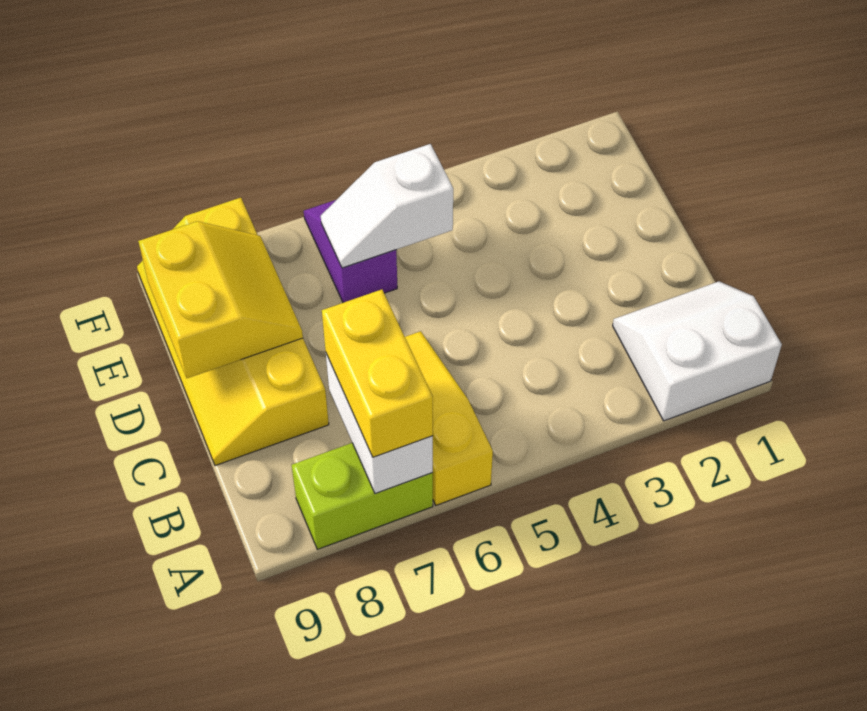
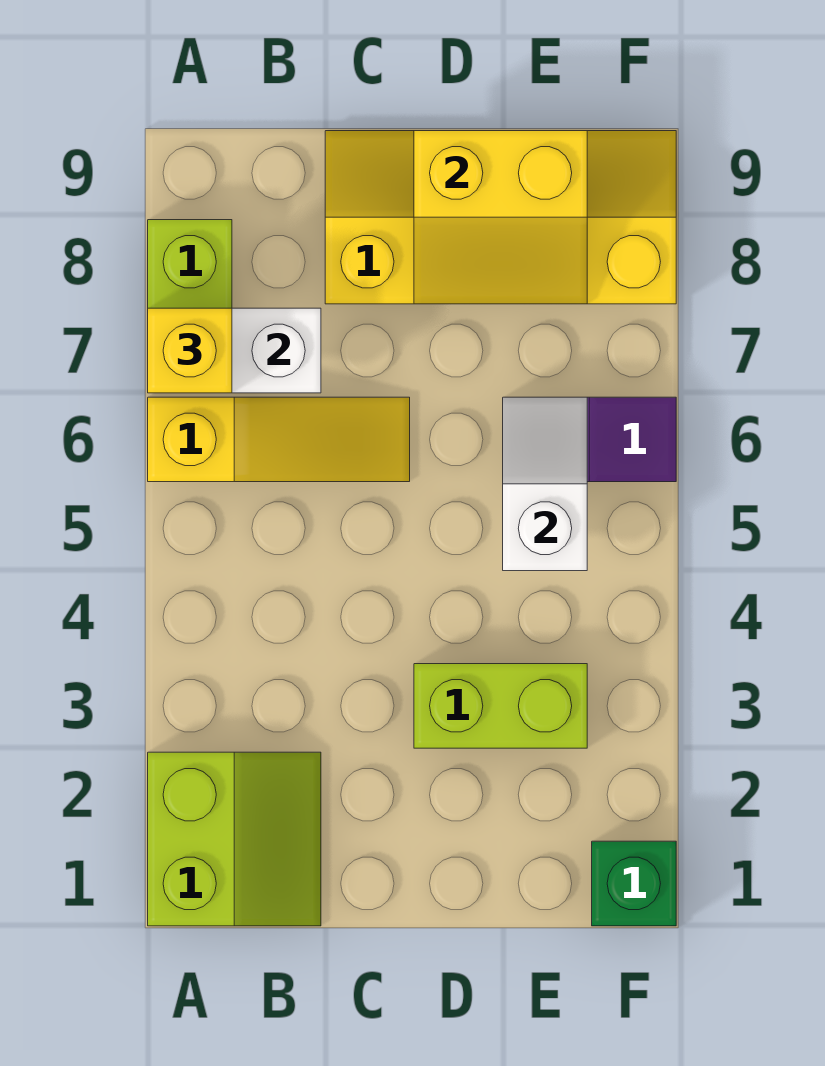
white 2x2 slope [613,281,782,421] -> lime 2x2 slope [148,752,321,926]
yellow 1x2 brick [322,289,433,457] -> yellow 1x1 brick [148,308,232,393]
none -> lime 1x2 brick [414,664,587,748]
none -> green 1x1 brick [592,841,676,926]

